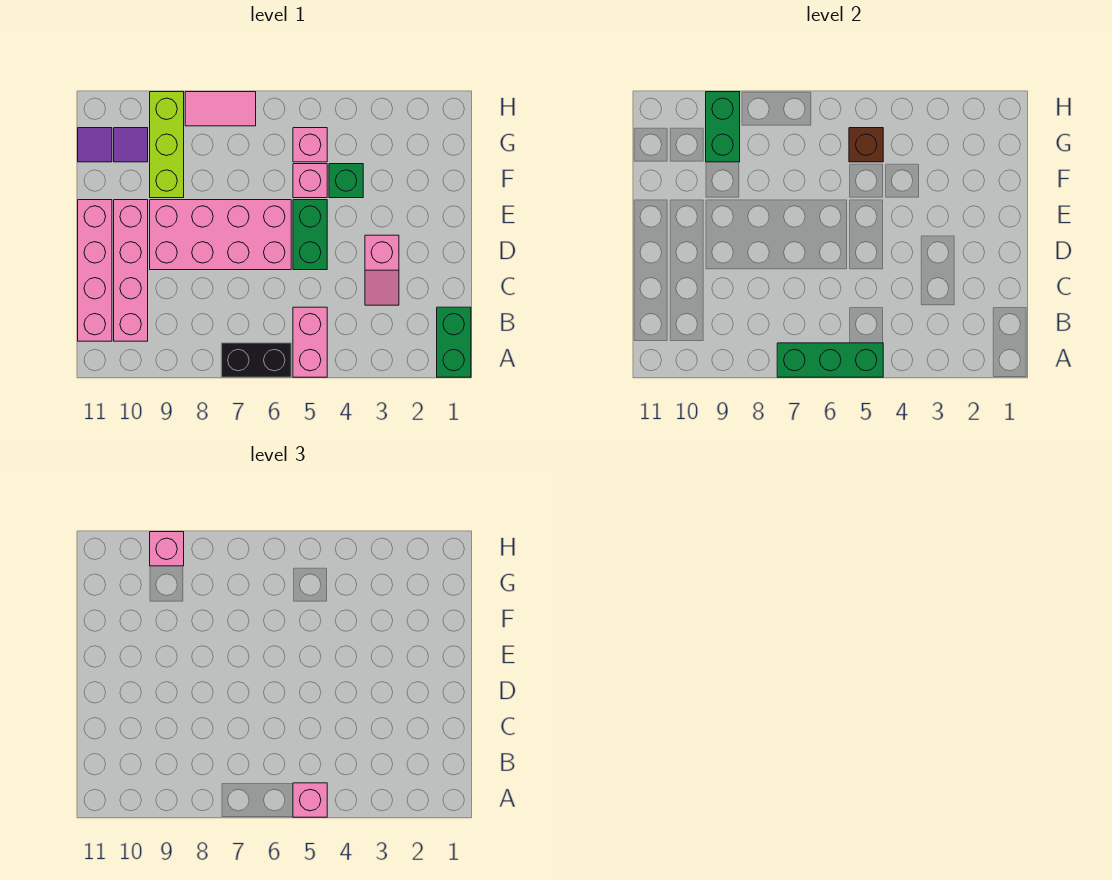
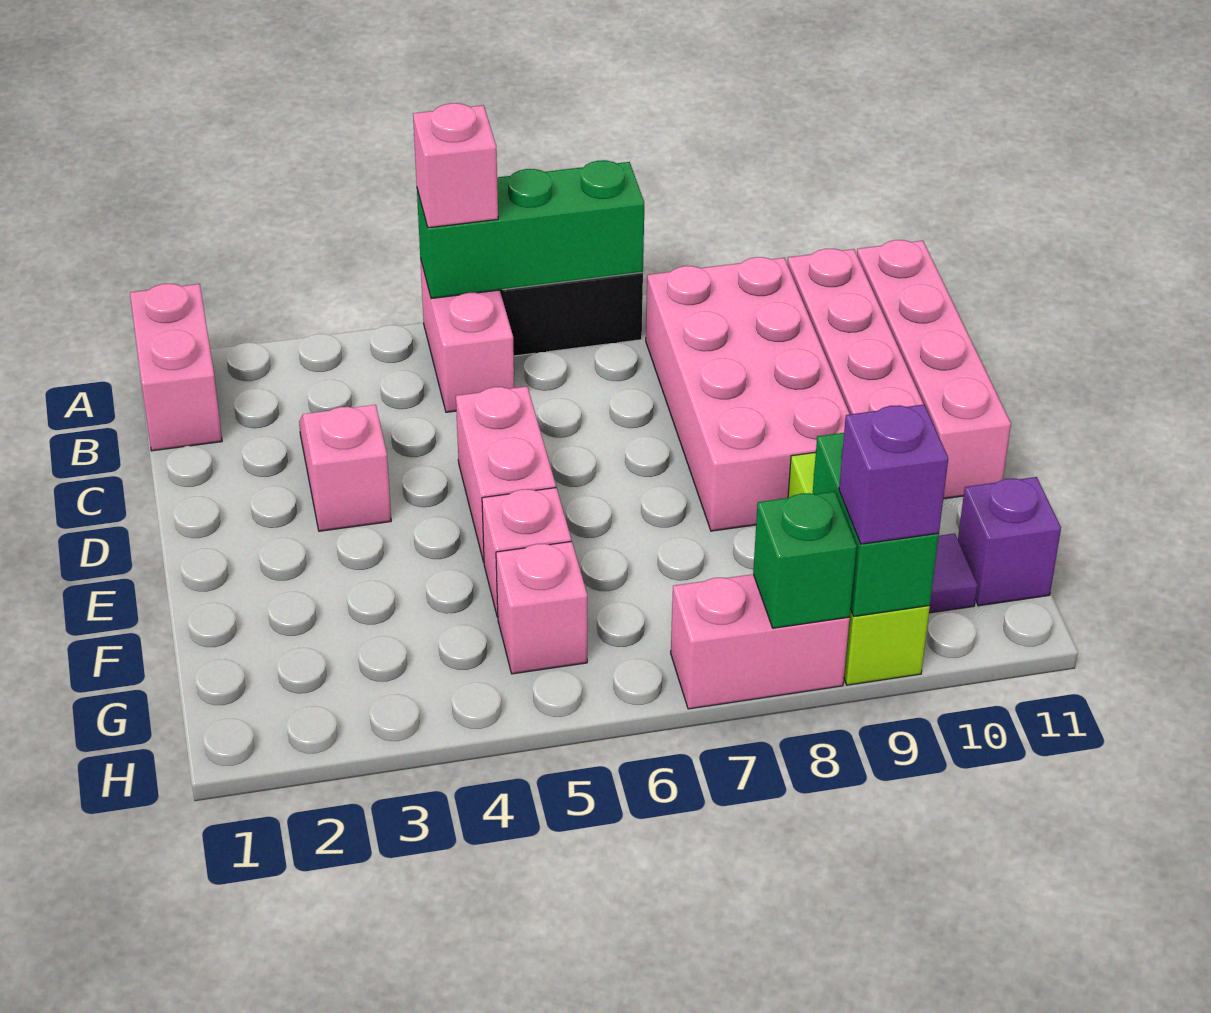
green 1x2 brick [437,307,471,377] -> pink 1x2 brick [130,284,222,451]
green 1x2 brick [293,200,327,270] -> pink 1x2 brick [456,386,556,562]
pink 2x4 brick [150,200,291,270] -> pink 2x4 brick turned to [646,257,850,531]
green 1x1 brick [329,164,363,198] -> green 1x1 brick moved to [753,491,857,628]
brown 1x1 brick [849,128,883,162] -> none
purple 1x1 tile [78,128,112,162] -> purple 1x1 brick [958,477,1061,606]
pink 1x2 tile [185,92,256,126] -> pink 1x2 brick [671,574,850,709]
pink 1x1 brick [150,532,184,566] -> purple 1x1 brick [839,405,948,544]

